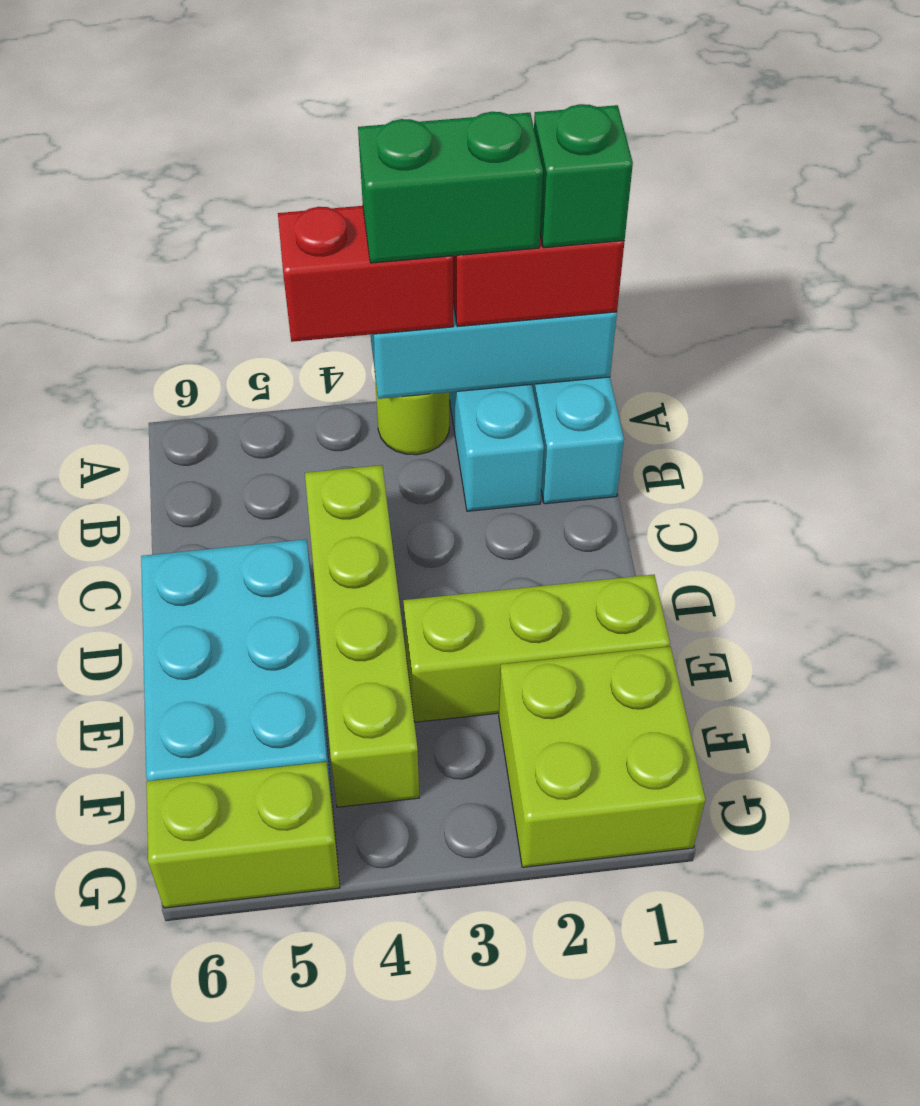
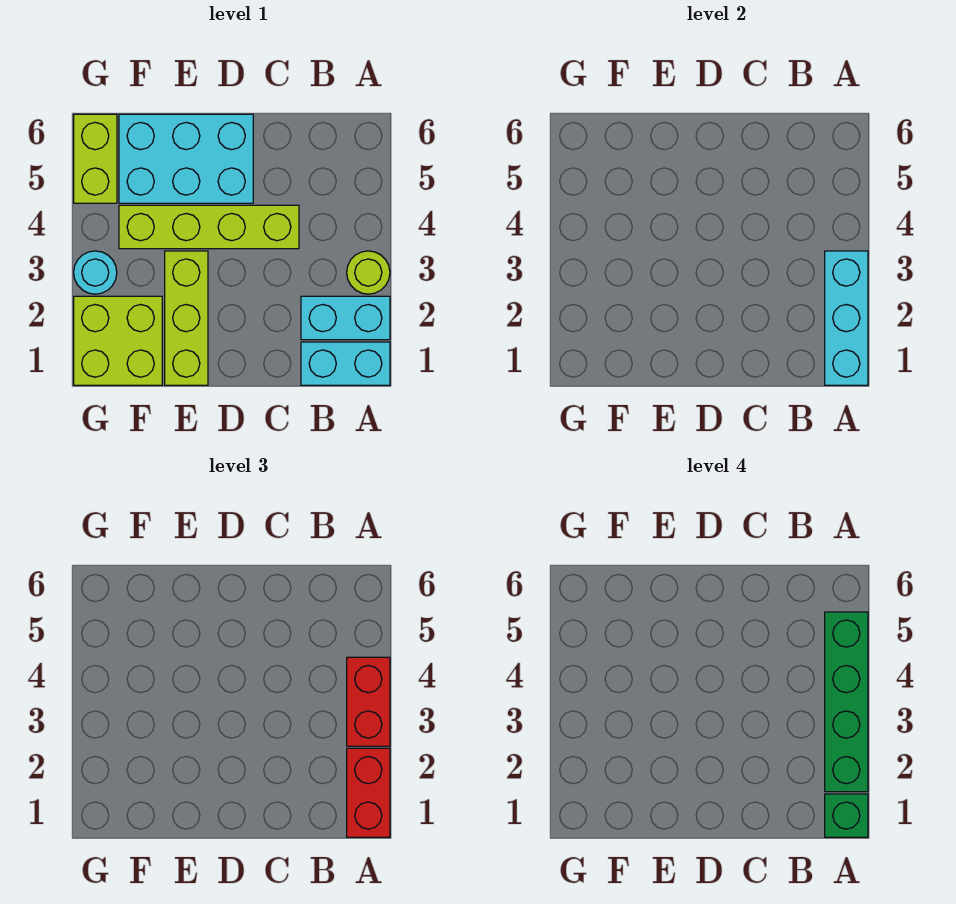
green 1x2 brick [358,112,543,263] -> green 1x4 brick [825,612,868,792]
none -> cyan 1x1 round brick [74,251,117,294]

